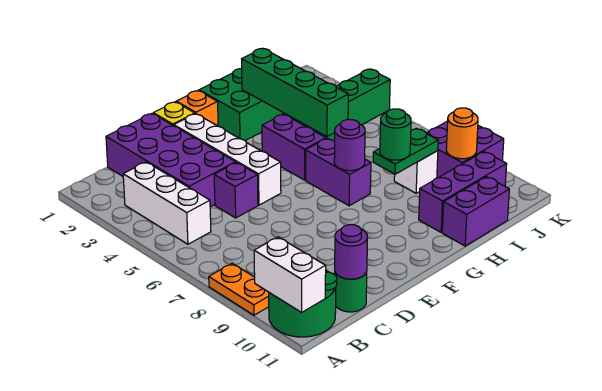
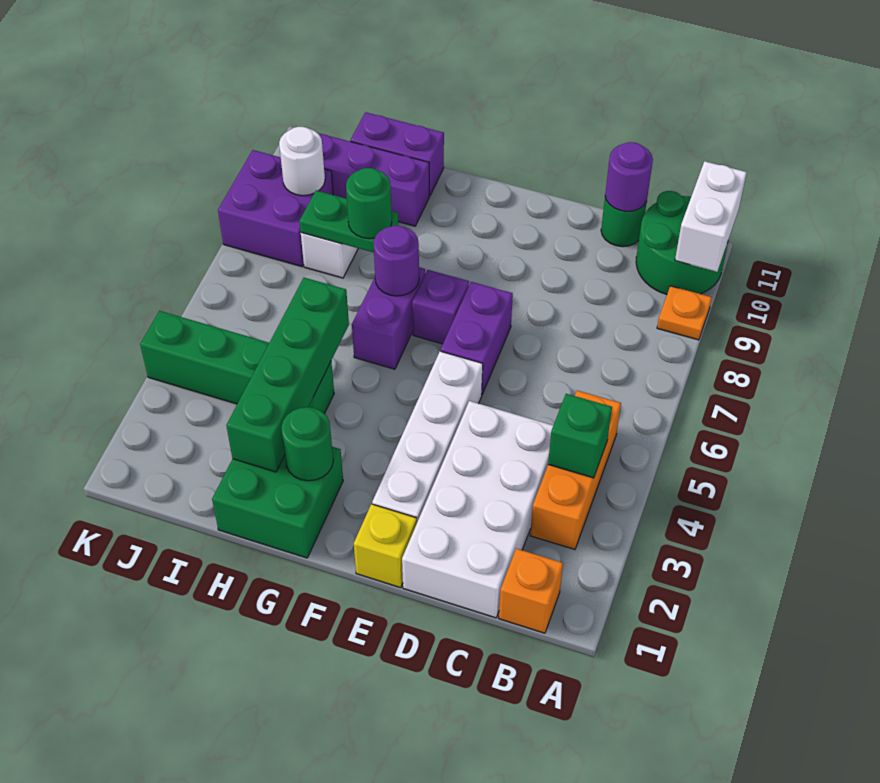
orange 1x2 plate [209,263,269,315] -> orange 1x1 plate [657,286,712,340]
white 1x3 brick [123,162,211,244] -> orange 1x3 brick [530,390,621,550]
none -> green 1x1 brick [548,394,612,478]
purple 2x4 brick [106,113,236,207] -> white 2x4 brick [402,401,553,618]
purple 1x1 brick [214,163,258,218] -> purple 1x1 brick moved to [412,270,469,344]
orange 1x1 brick [176,91,218,126] -> orange 1x1 brick moved to [499,549,563,633]
none -> green 1x1 round brick [281,407,333,481]
purple 1x2 brick [262,114,326,180] -> purple 1x2 brick moved to [441,282,513,394]
orange 1x1 round brick [446,108,478,159] -> white 1x1 round brick [279,127,325,196]

